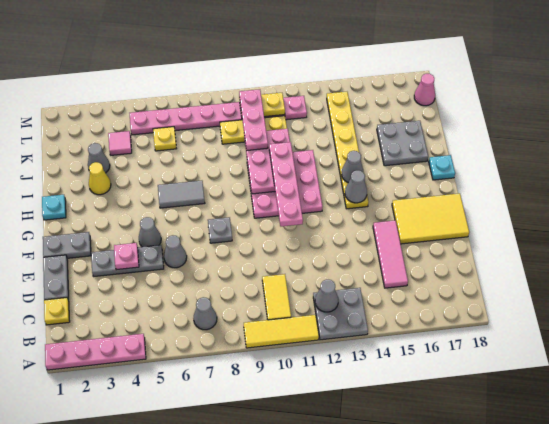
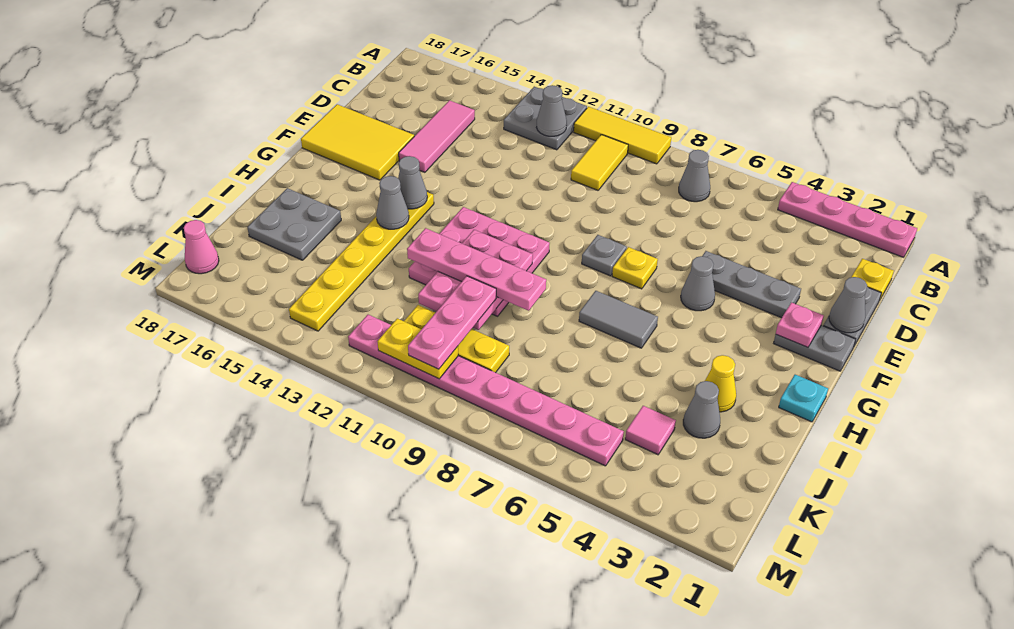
pink 1x1 plate [114,243,139,270] -> pink 1x1 plate moved to [776,302,824,347]
grey 1x1 cone [164,235,187,268] -> grey 1x1 cone moved to [829,277,867,333]
pink 1x4 plate [269,142,303,226] -> pink 1x4 plate turned to [407,228,546,311]
cyan 1x1 plate [429,155,455,180] -> none
yellow 1x1 plate [153,127,177,151] -> yellow 1x1 plate moved to [612,247,658,289]

